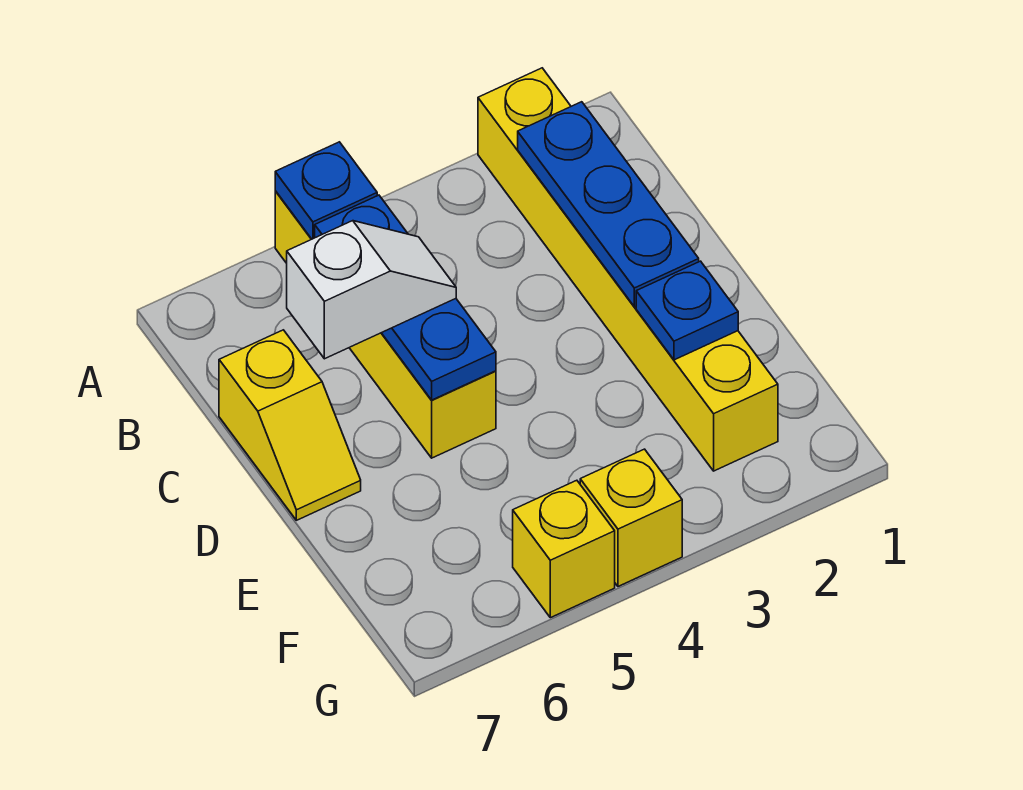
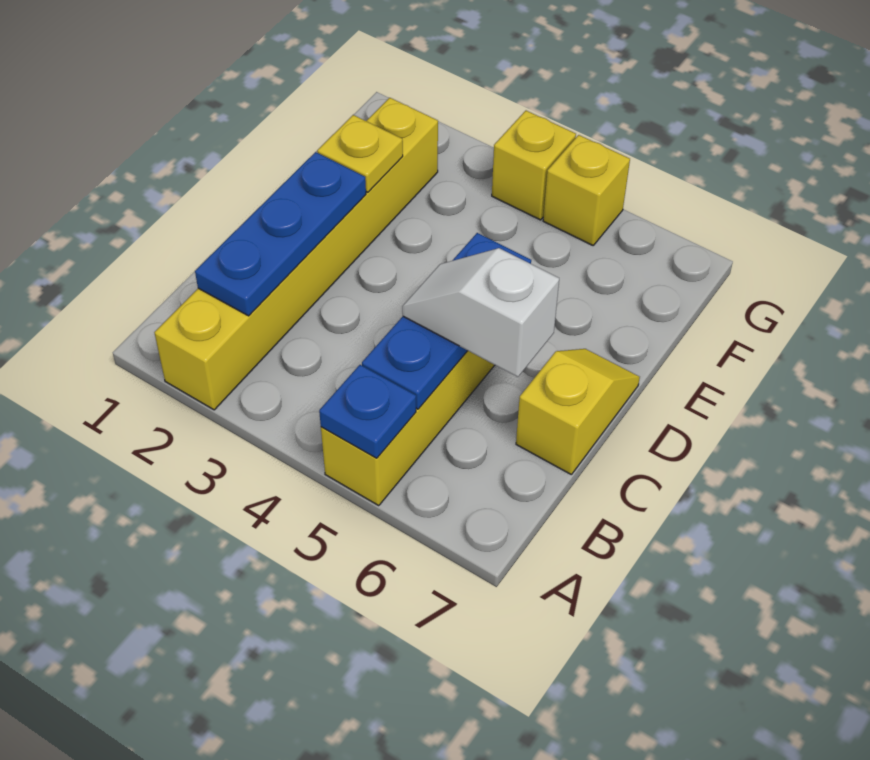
blue 1x1 plate [636,261,738,360] -> yellow 1x1 plate [317,115,403,192]

